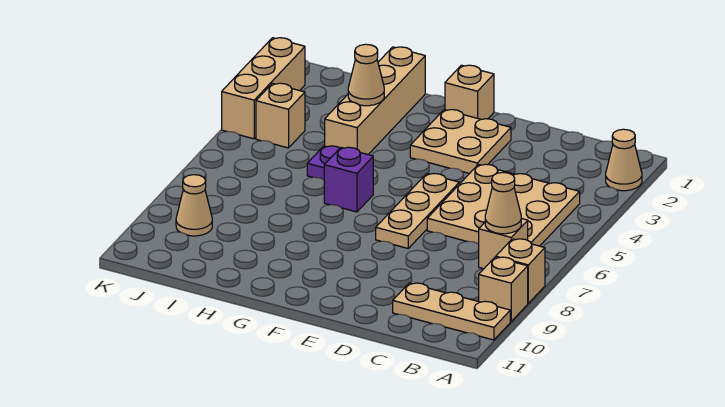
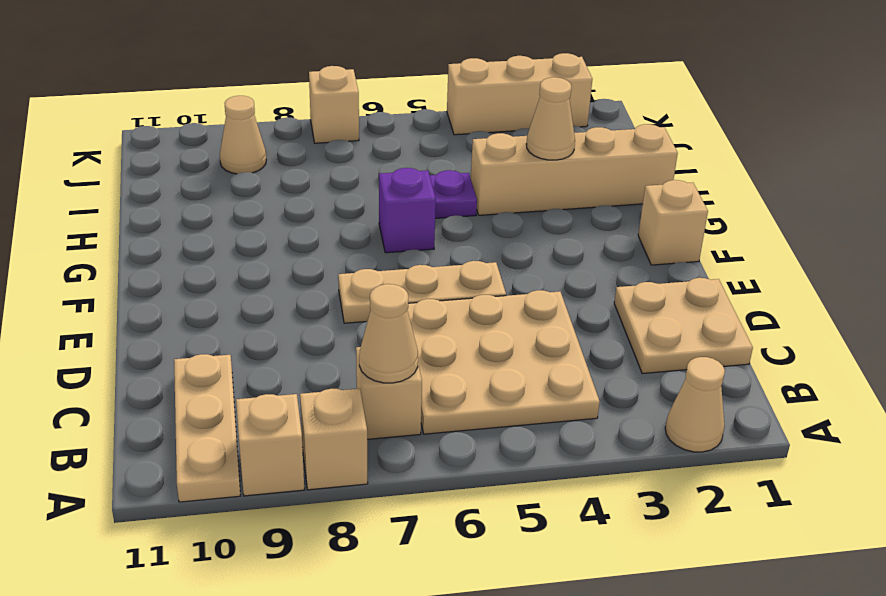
tan 2x2 plate [410,110,511,174] -> tan 2x2 plate moved to [614,278,753,374]
tan 1x1 brick [256,83,305,148] -> tan 1x1 brick moved to [309,66,359,143]

